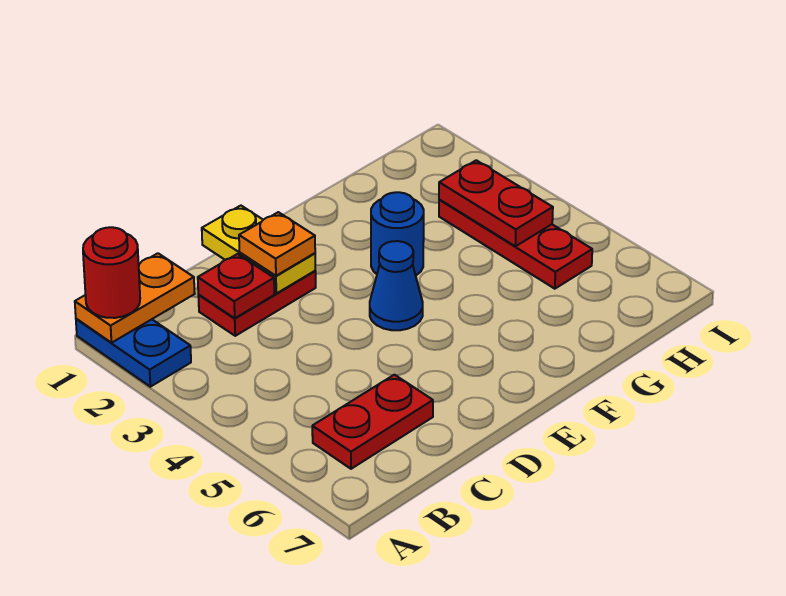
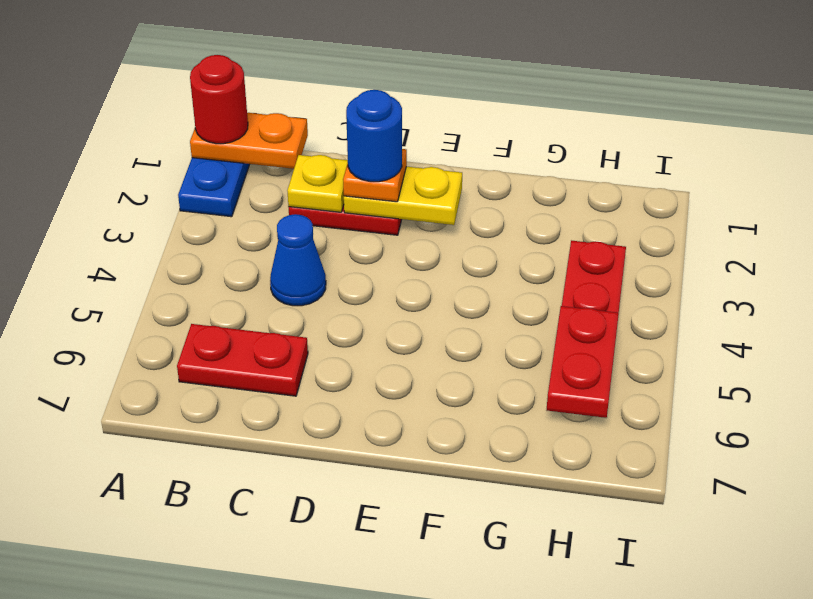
red 1x1 plate [198,254,274,318] -> yellow 1x1 plate [287,155,348,212]
yellow 1x2 plate [202,206,315,293] -> yellow 1x2 plate turned to [344,166,462,225]
blue 1x1 cone [370,241,423,330] -> blue 1x1 cone moved to [270,214,326,306]
blue 1x1 round brick [371,192,424,275] -> blue 1x1 round brick moved to [346,90,402,182]
red 1x2 plate [439,160,553,246] -> red 1x2 plate moved to [547,306,619,418]

